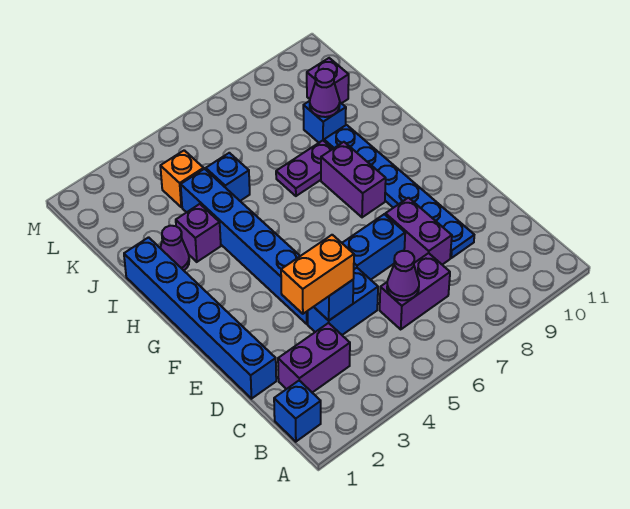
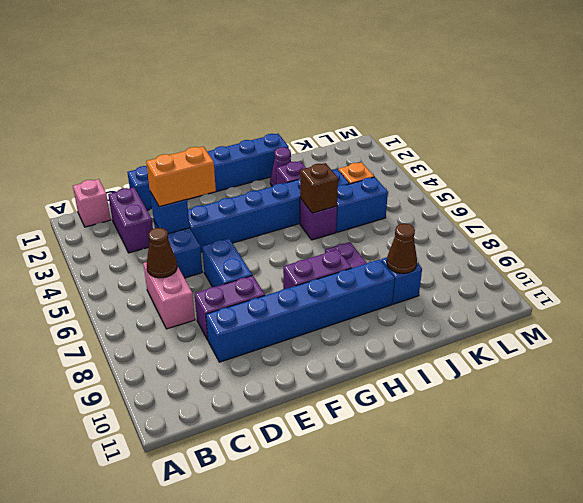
blue 1x1 brick [274,381,321,442] -> pink 1x1 brick [73,179,111,227]
purple 1x2 brick [380,253,450,329] -> pink 1x2 brick [143,262,195,329]
purple 1x1 cone [387,251,419,300] -> brown 1x1 cone [146,228,177,278]
orange 1x2 brick [281,235,354,314] -> orange 1x2 brick turned to [146,147,216,207]
blue 1x6 plate [324,125,474,258] -> blue 1x6 brick [206,260,395,362]
none -> brown 1x1 brick [300,163,338,213]
blue 1x1 brick [206,153,250,201] -> blue 1x2 brick [336,177,388,232]
purple 1x1 cone [310,69,340,117] -> brown 1x1 cone [387,224,417,274]
purple 1x1 brick [307,58,349,103] -> purple 1x1 brick moved to [300,198,337,240]

